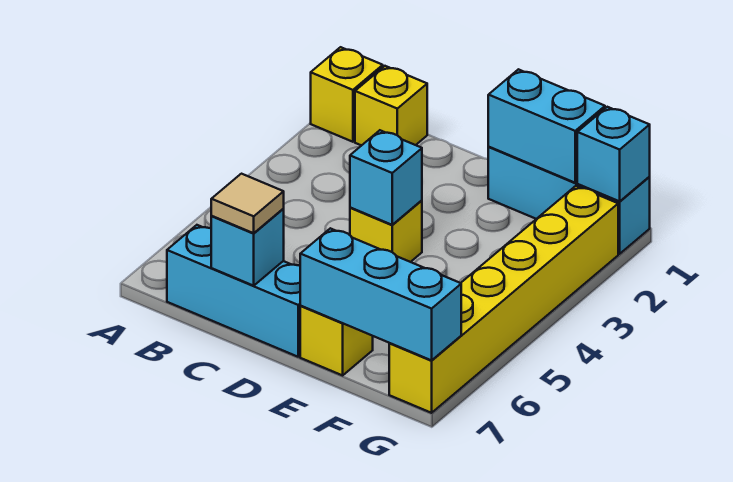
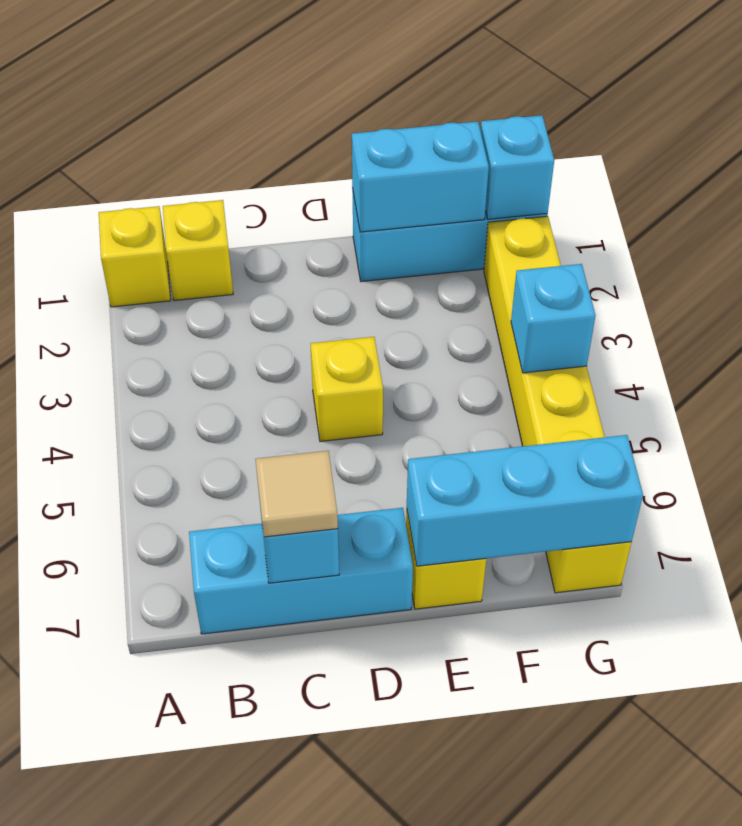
cyan 1x1 brick [350,130,422,225] -> cyan 1x1 brick moved to [511,264,596,373]

